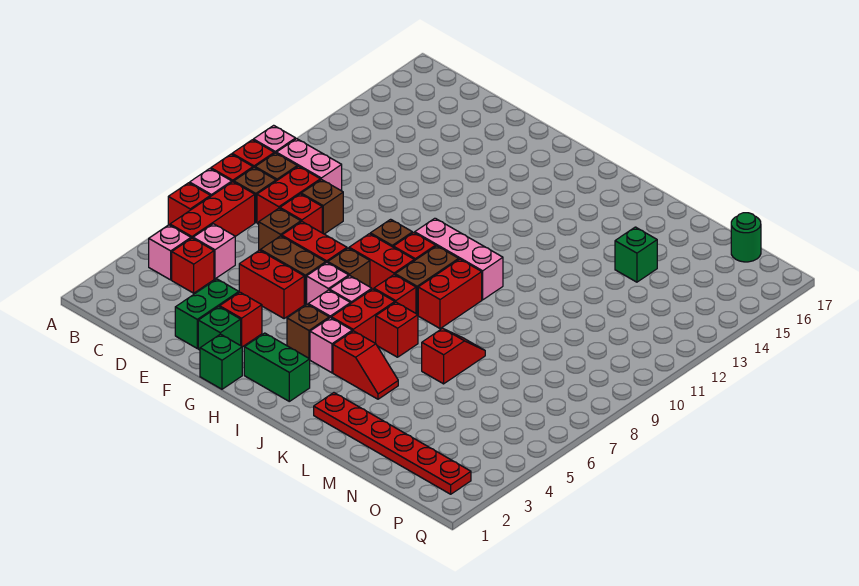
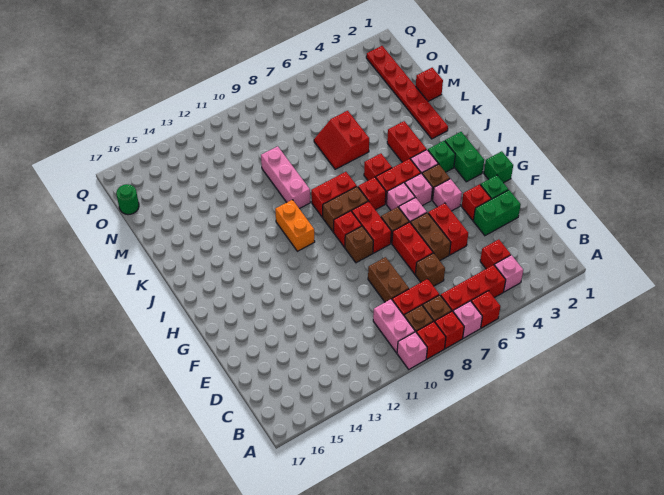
pink 1x1 brick [193,224,235,279] -> pink 1x1 brick moved to [433,179,462,211]
red 1x1 brick [280,194,322,233] -> red 1x1 brick moved to [416,68,443,101]
brown 1x1 brick [301,179,343,234] -> brown 1x2 brick [368,257,409,302]
pink 1x3 brick [415,218,503,300] -> pink 1x3 brick moved to [261,146,310,209]
none -> orange 1x2 brick [275,200,315,251]
red 1x2 slope [333,331,398,399] -> red 1x2 brick [387,121,427,162]
red 1x2 slope [422,328,485,384] -> red 2x2 slope [314,111,369,169]
green 1x1 brick [615,227,657,282] -> green 1x1 brick moved to [428,141,455,172]

